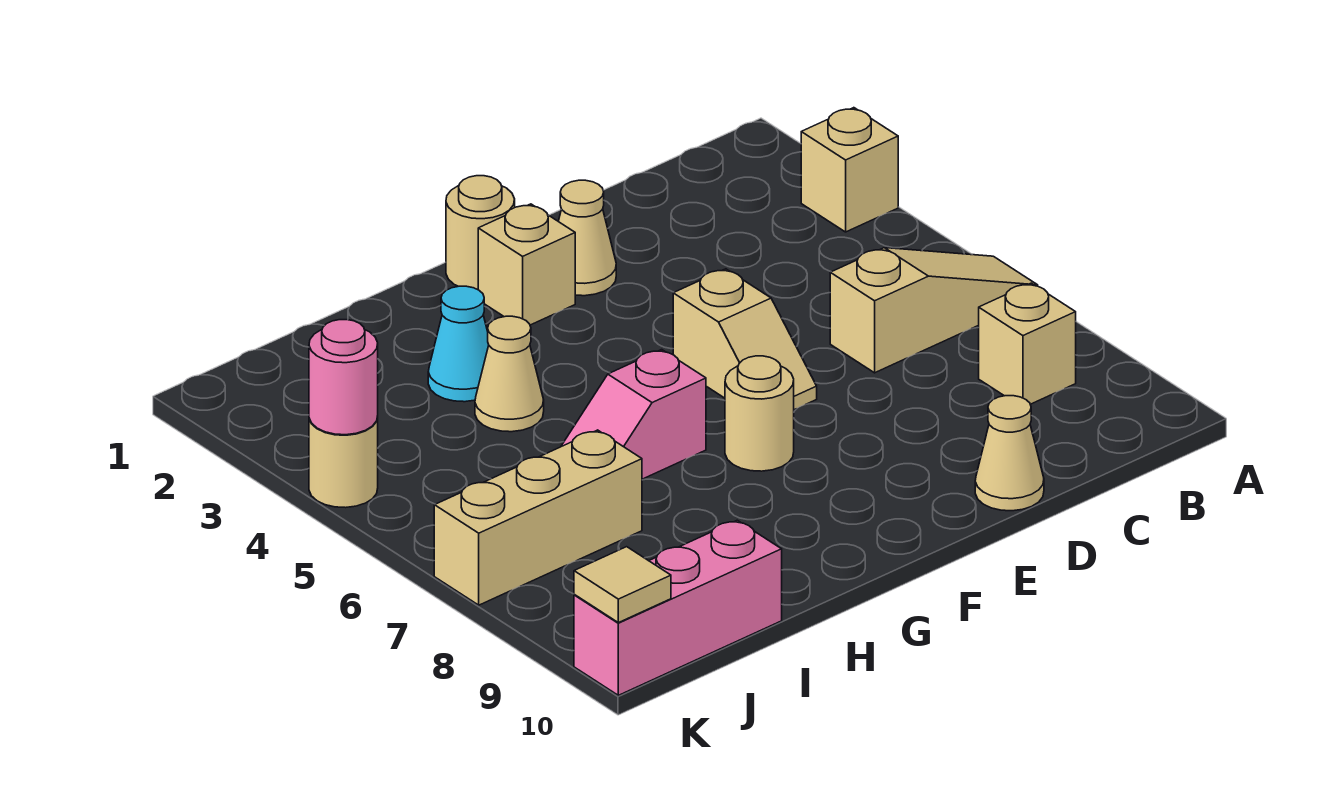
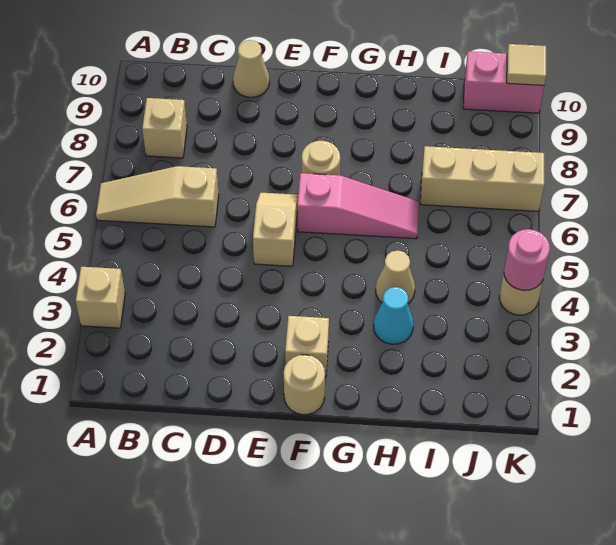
tan 1x1 cone [558,180,616,296] -> none
pink 1x2 slope [561,350,706,479] -> pink 1x3 slope [297,173,419,239]
pink 1x3 brick [574,520,782,695] -> pink 1x2 brick [463,51,544,113]

